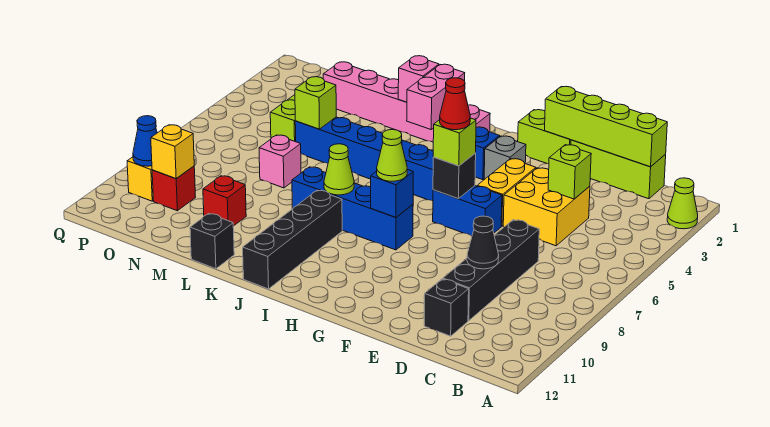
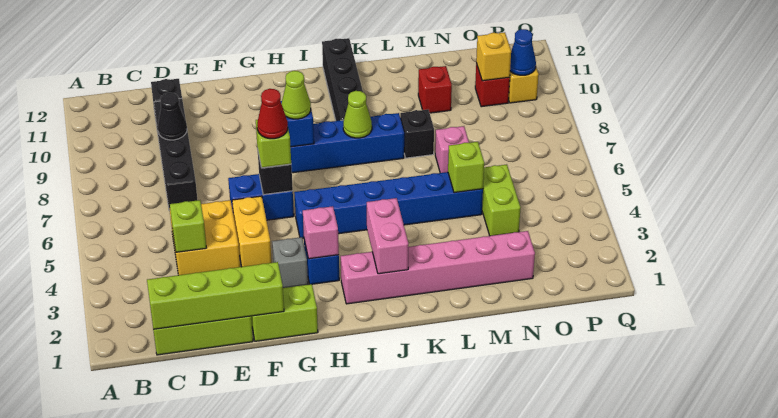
lime 1x1 cone [667,178,698,229] -> none
pink 1x1 brick [398,56,439,102] -> pink 1x1 brick moved to [303,206,339,259]
black 1x1 brick [190,214,234,269] -> black 1x1 brick moved to [400,110,434,158]

